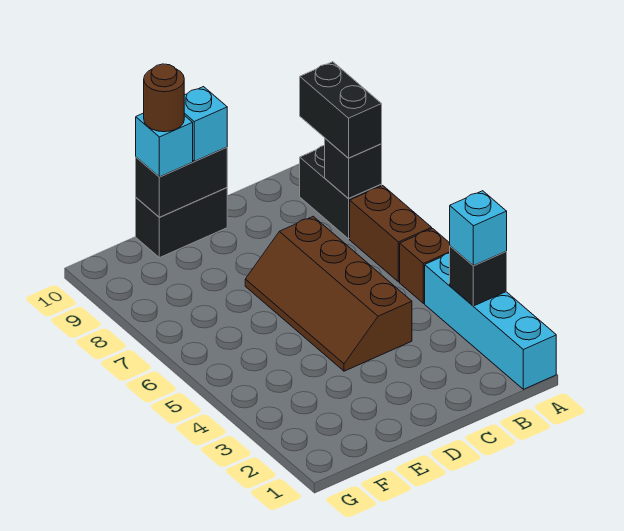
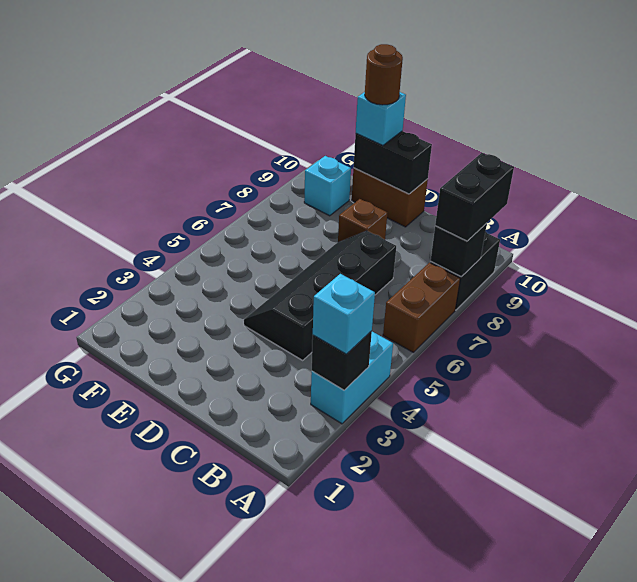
cyan 1x4 brick [425,253,556,389] -> cyan 1x2 brick [311,332,393,424]
brown 1x1 brick [400,229,450,303] -> brown 1x1 brick moved to [338,199,387,242]
brown 2x4 slope [245,216,412,371] -> black 2x4 slope [244,231,396,360]
black 1x2 brick [136,188,227,258] -> brown 1x2 brick [352,168,428,227]
cyan 1x1 brick [184,87,227,161] -> cyan 1x1 brick moved to [304,156,351,216]

